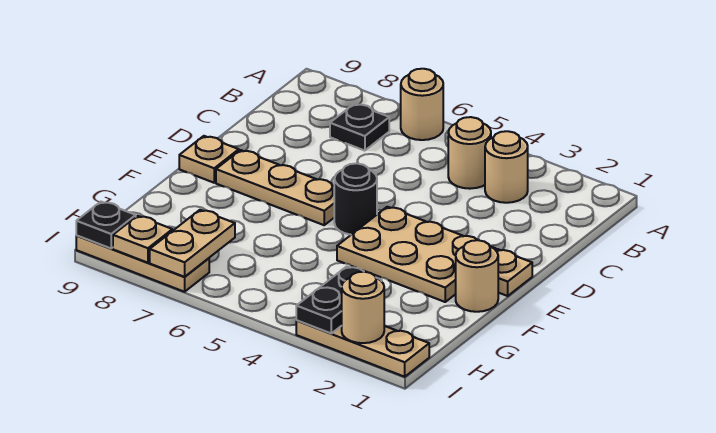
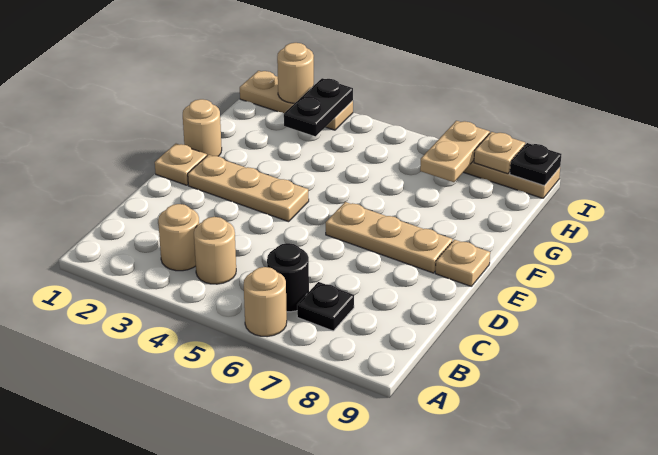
tan 2x3 plate [337,207,496,302] -> tan 1x3 plate [188,155,309,222]
black 1x1 round brick [334,163,377,235] -> black 1x1 round brick moved to [267,243,309,312]

